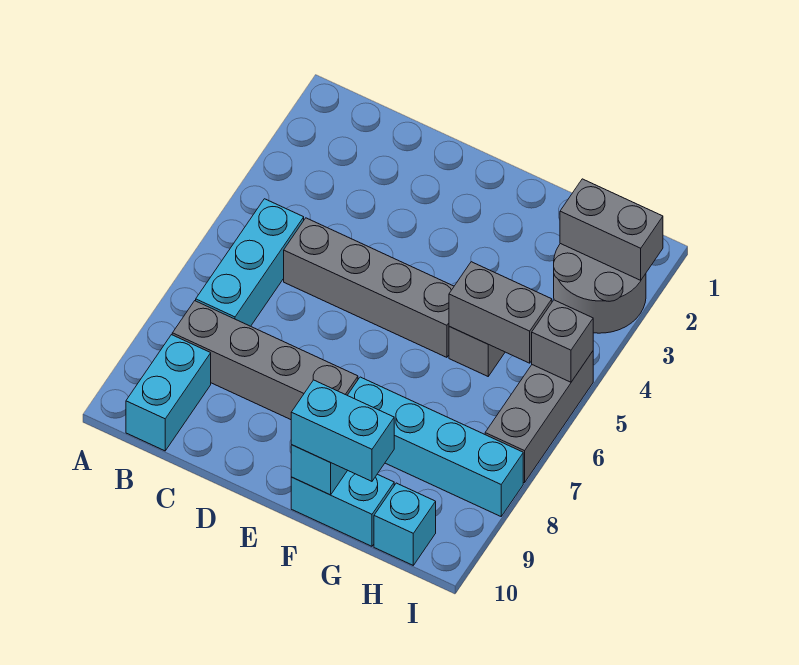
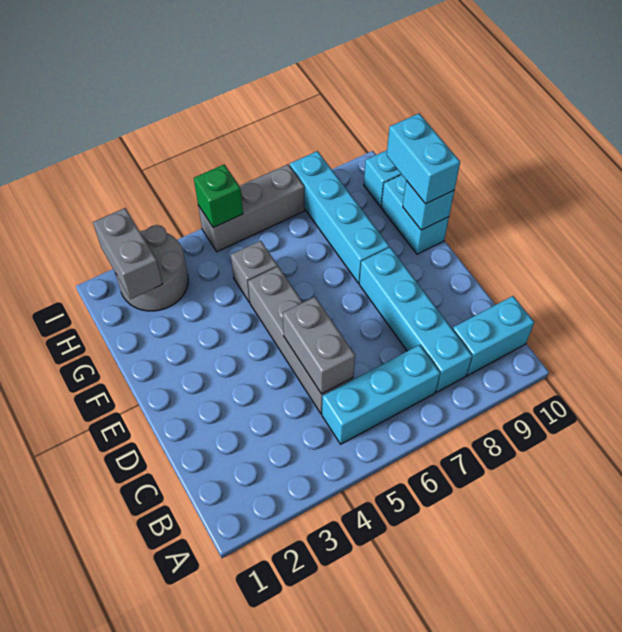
grey 1x4 brick [172,301,358,420] -> cyan 1x4 brick [359,247,472,392]
grey 1x2 brick [449,262,552,363] -> grey 1x2 brick moved to [283,297,355,394]
grey 1x1 brick [532,300,593,382] -> green 1x1 brick [194,165,243,228]

